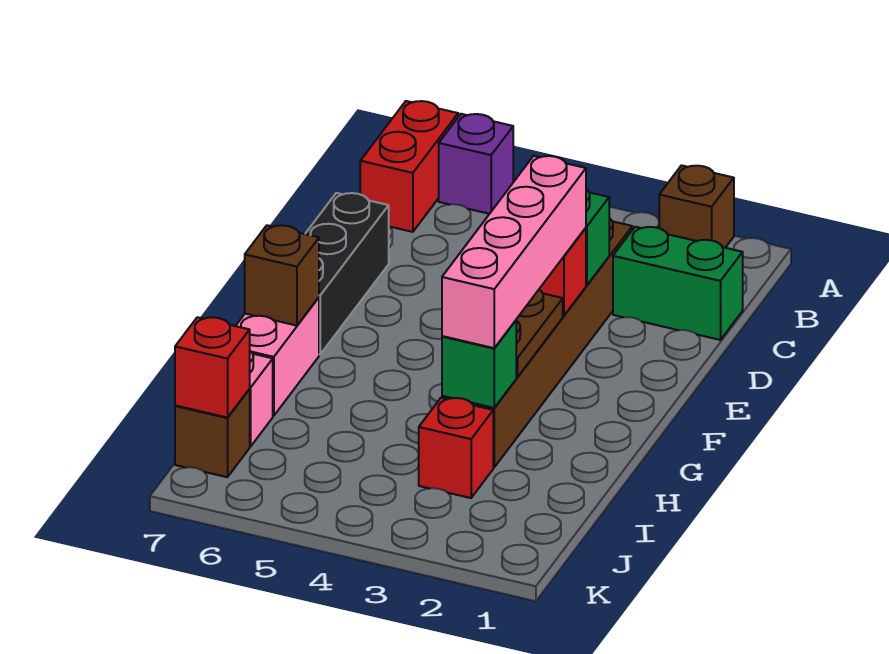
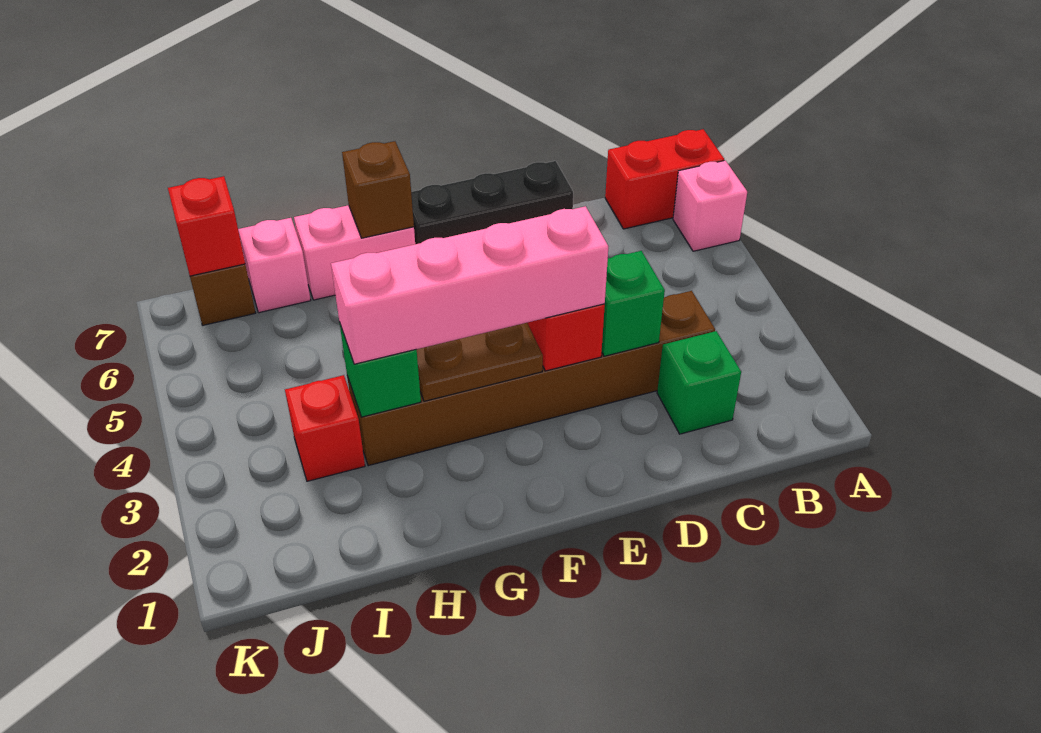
brown 1x1 brick [659,165,734,248] -> none
purple 1x1 brick [439,114,513,214] -> pink 1x1 brick [673,161,747,251]
green 1x2 brick [613,227,743,340] -> green 1x1 brick [657,331,741,434]

